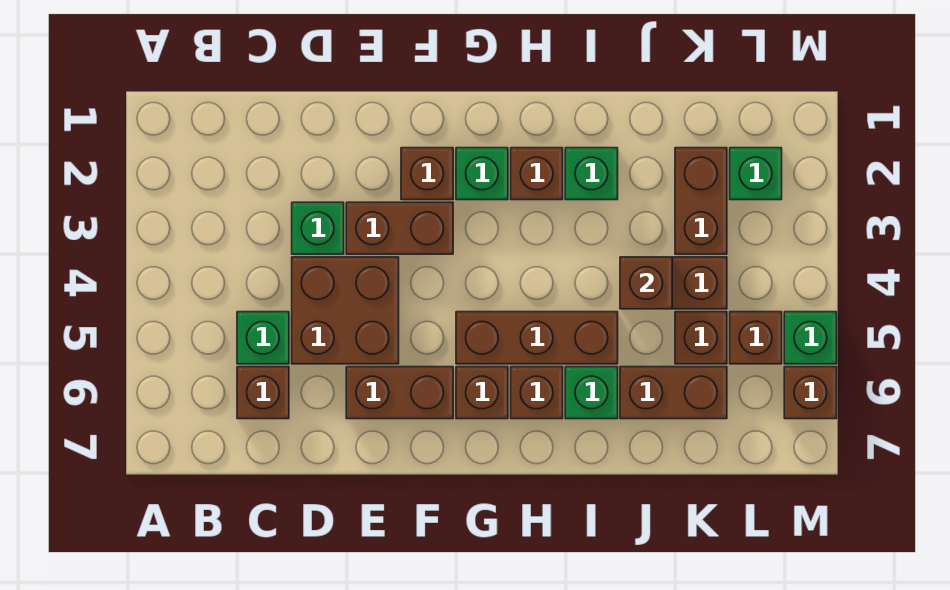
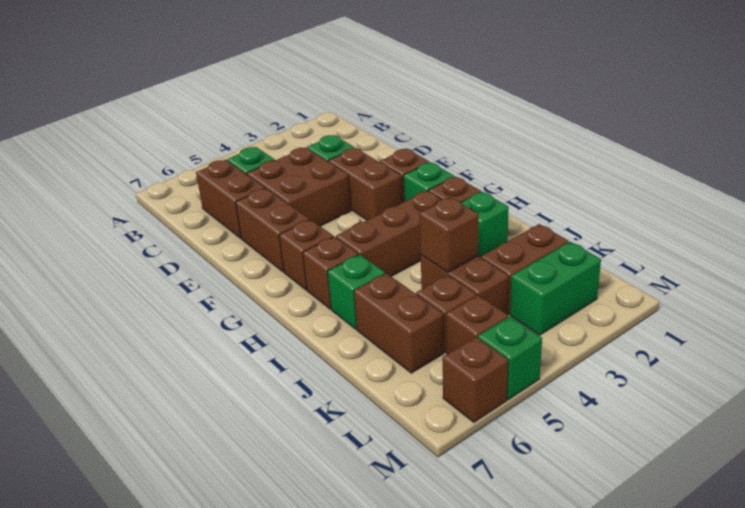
brown 1x1 brick [237,367,289,419] -> brown 1x2 brick [196,160,265,238]
brown 1x3 brick [456,312,618,364] -> brown 1x3 brick turned to [336,191,442,276]
green 1x1 brick [730,148,782,200] -> green 1x2 brick [510,242,601,335]

